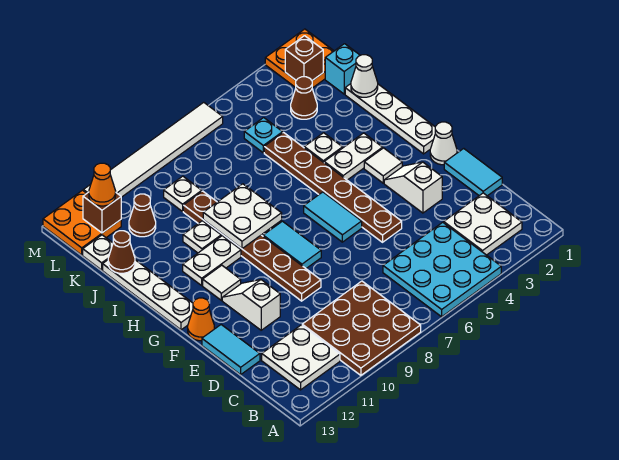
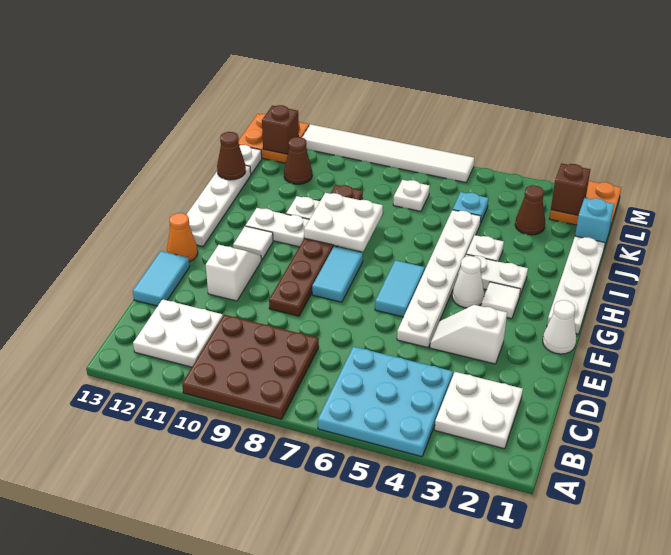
cyan 1x2 tile [444,149,502,196] -> none
white 1x2 slope [384,162,442,213] -> white 1x2 slope turned to [430,305,507,364]
brown 1x6 plate [264,133,402,242] -> white 1x6 plate [397,210,481,348]
white 1x1 cone [351,55,378,97] -> white 1x1 cone moved to [452,256,484,308]
white 1x1 plate [164,176,202,211] -> white 1x1 plate moved to [393,180,430,211]
orange 1x1 cone [89,163,116,206] -> none

